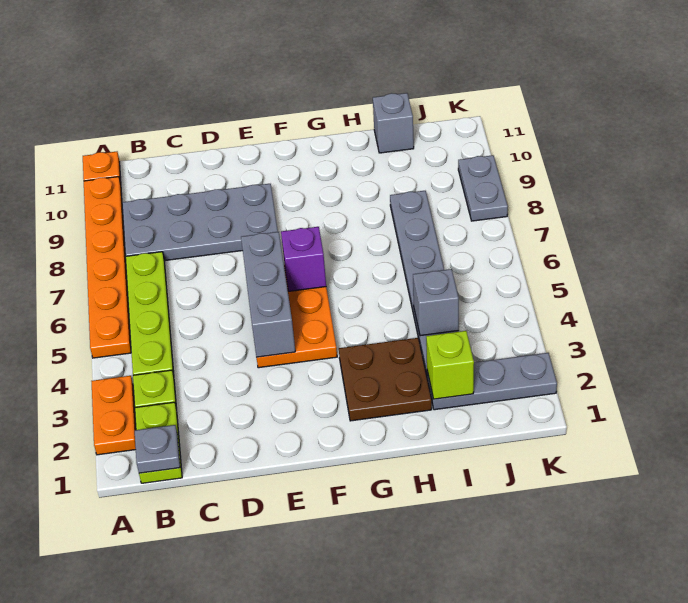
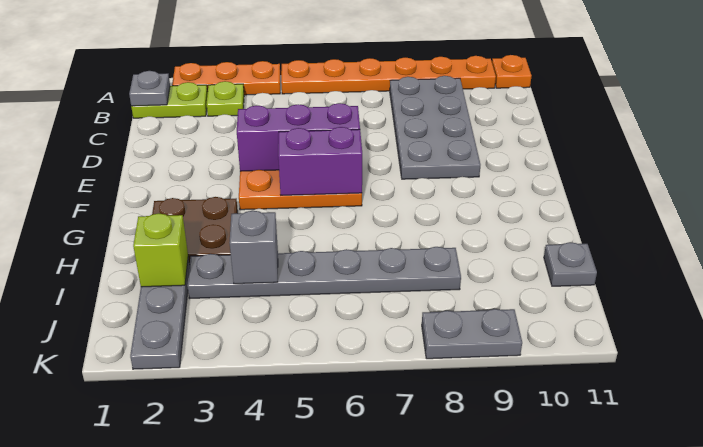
orange 1x2 plate [91,376,136,455] -> orange 1x3 plate [172,61,280,95]
lime 1x4 plate [126,252,174,376] -> none
grey 1x3 brick [241,232,295,357] -> purple 1x3 brick [237,103,360,171]
purple 1x1 brick [281,227,326,291] -> purple 1x2 brick [278,127,362,195]
grey 1x1 brick [373,93,414,153] -> grey 1x1 plate [544,242,597,286]

